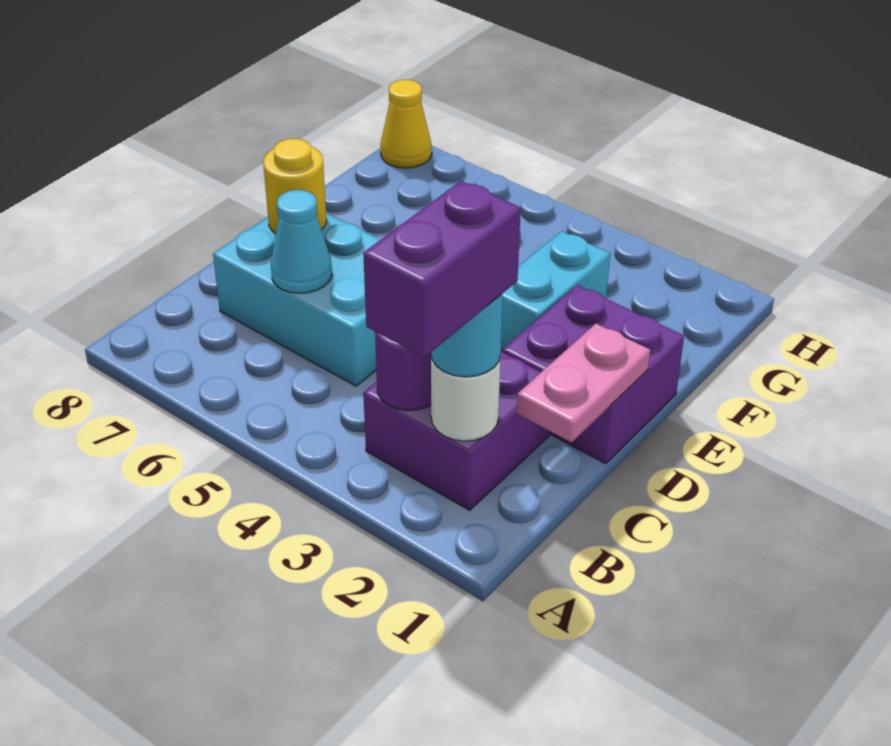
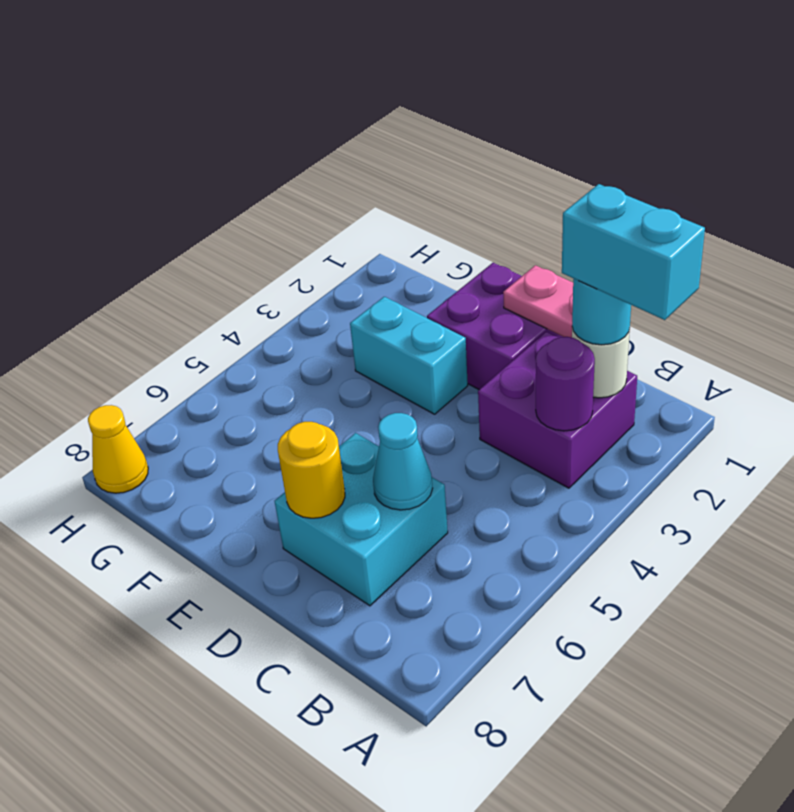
purple 1x2 brick [363,181,521,357] -> cyan 1x2 brick [562,184,705,320]
cyan 2x3 brick [213,213,381,386] -> cyan 2x2 brick [275,433,448,606]

